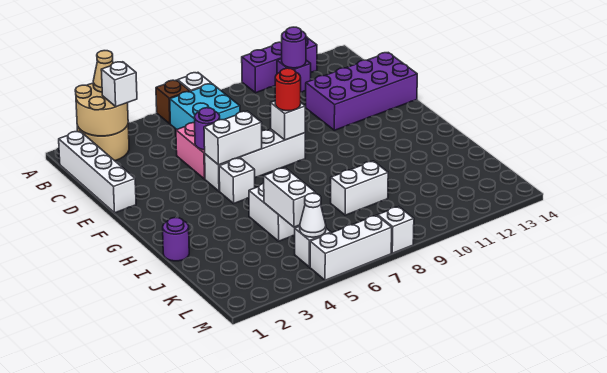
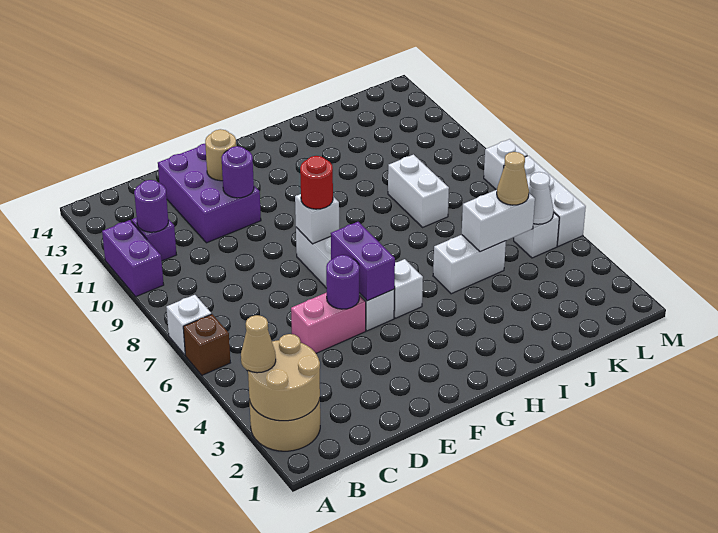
purple 1x3 brick [242,37,317,93] -> purple 1x2 brick [102,220,164,296]
white 1x4 brick [59,131,136,213] -> none
white 1x1 brick [101,62,137,107] -> none
cyan 2x2 brick [170,84,240,130] -> none
purple 2x4 brick [306,53,417,130] -> purple 2x3 brick [158,144,261,243]
none -> tan 1x1 round brick [205,129,236,181]
white 1x2 brick [204,111,262,165] -> purple 1x2 brick [331,222,395,301]
purple 1x1 round brick [163,218,189,261] -> purple 1x1 round brick moved to [221,146,254,198]
none -> tan 1x1 cone [497,152,529,205]

